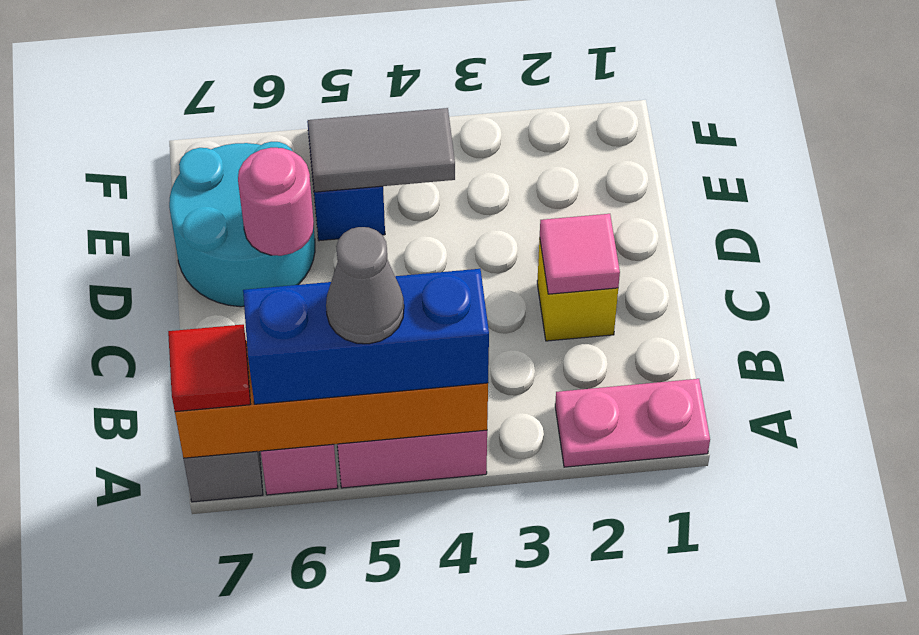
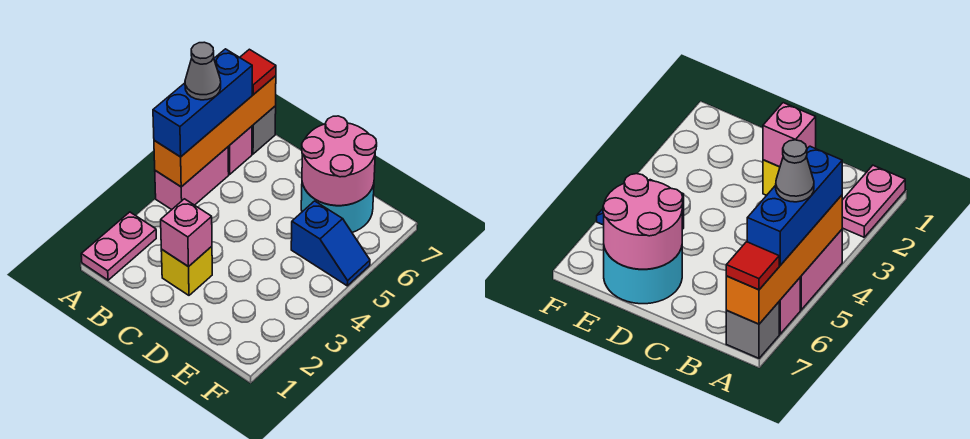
pink 1x1 tile [540,214,620,294] -> pink 1x1 brick [161,199,212,267]
pink 1x1 round brick [238,148,314,256] -> pink 2x2 round brick [302,116,377,206]
grey 1x2 tile [308,108,455,192] -> none

